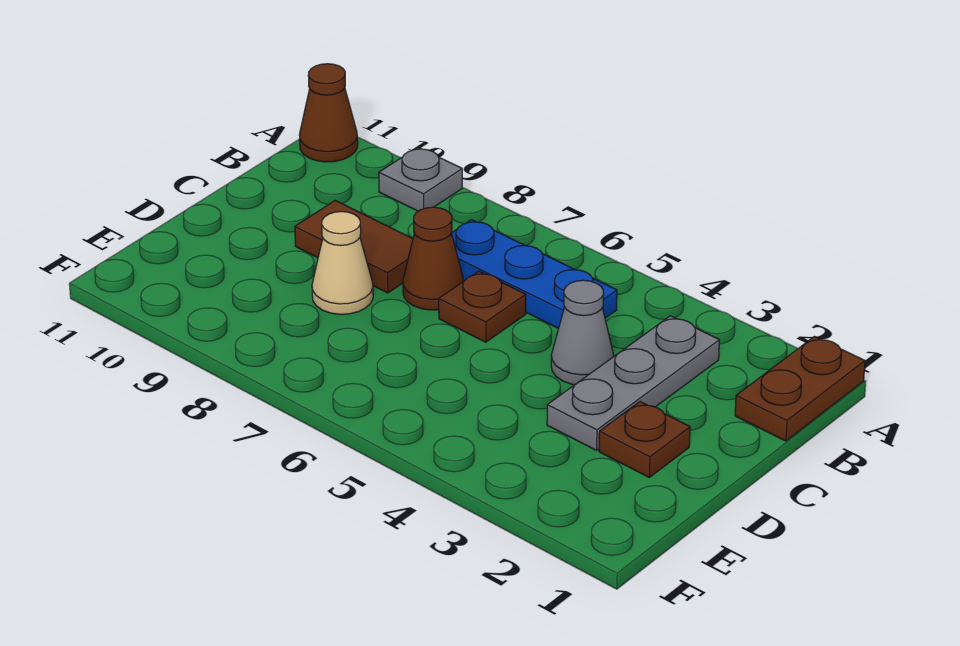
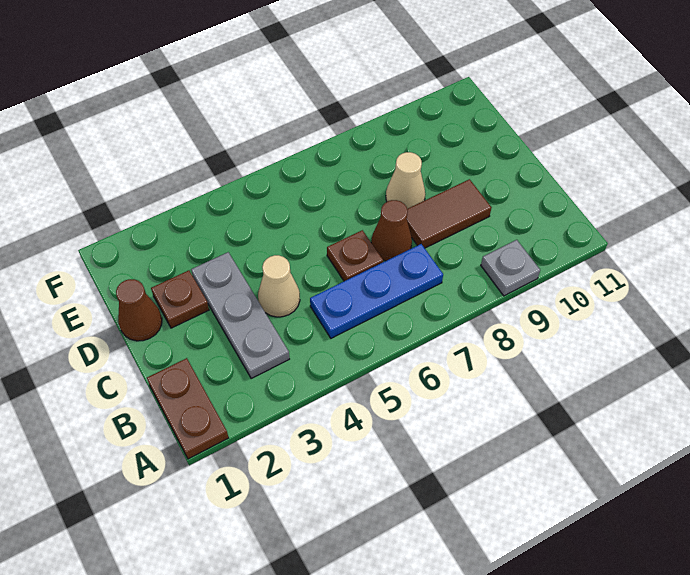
brown 1x1 cone [299,64,358,162] -> brown 1x1 cone moved to [116,279,162,341]
grey 1x1 cone [551,280,614,385] -> tan 1x1 cone [258,255,300,317]

